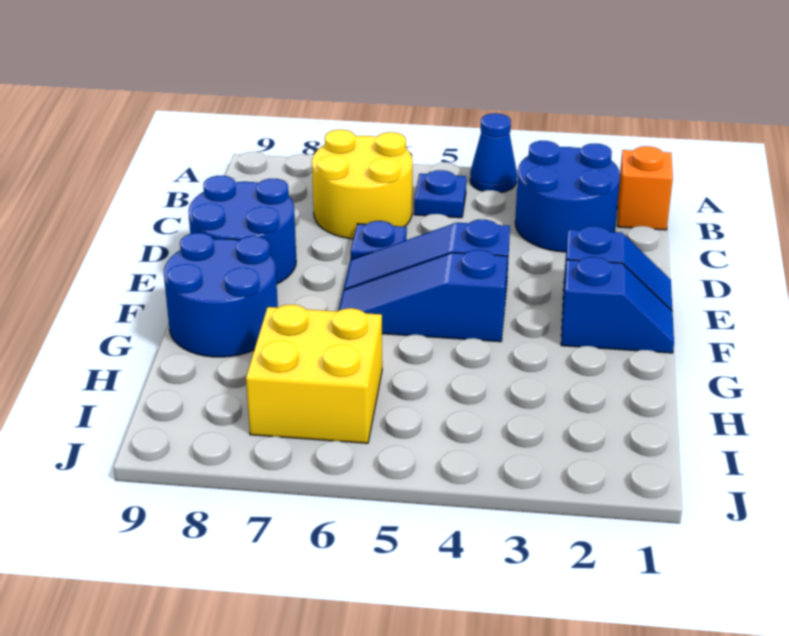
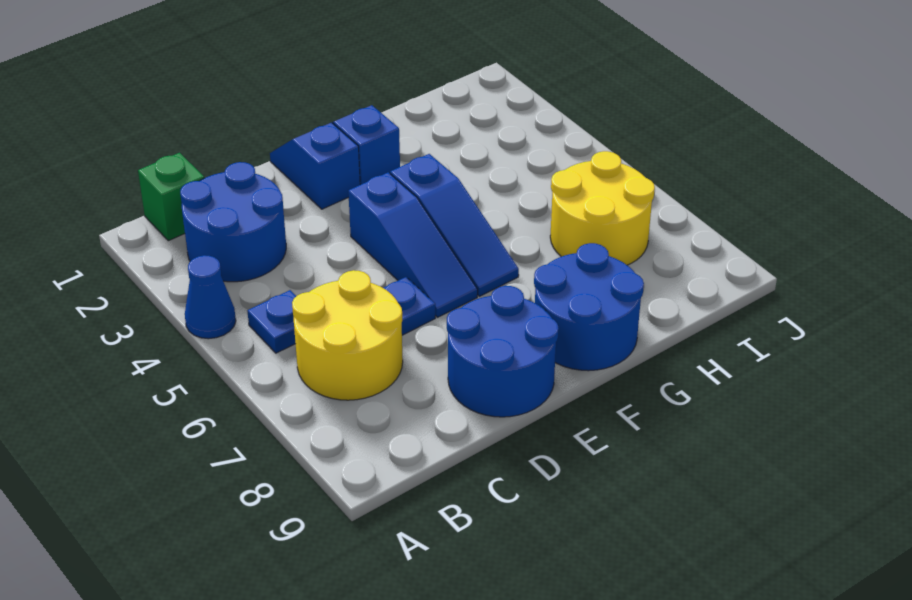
orange 1x1 brick [617,146,673,230] -> green 1x1 brick [138,153,204,241]
yellow 2x2 brick [246,305,382,443] -> yellow 2x2 round brick [550,151,655,265]

